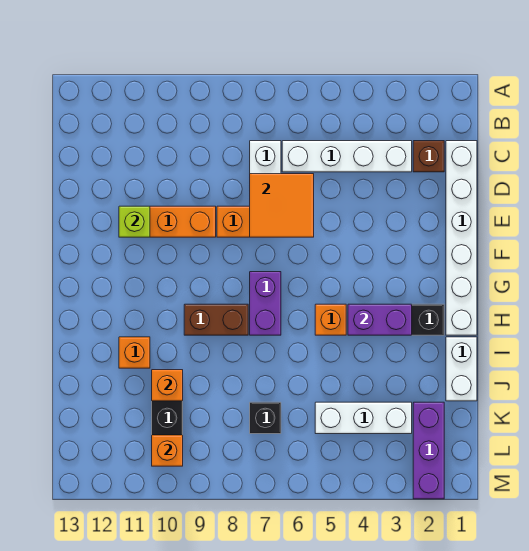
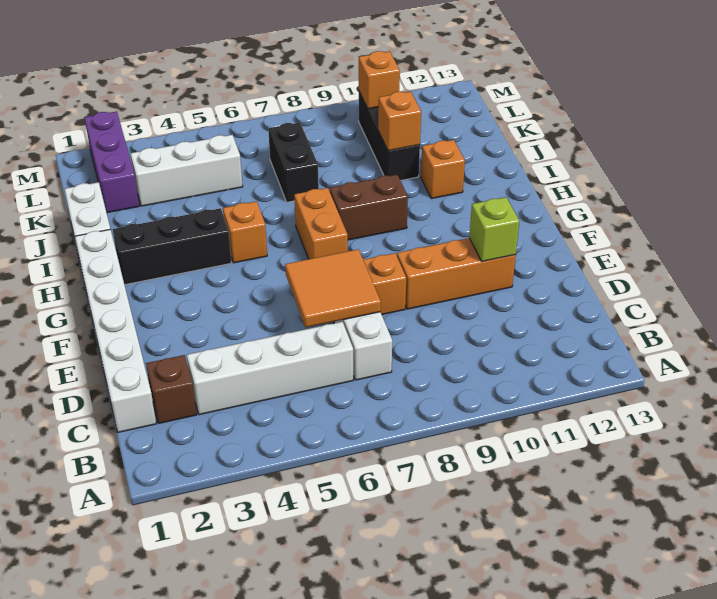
purple 1x2 brick [250,272,281,335] -> orange 1x2 brick [294,188,348,259]
purple 1x2 brick [348,304,412,335] -> none
black 1x1 brick [250,402,281,434] -> black 1x2 brick [268,123,319,202]

